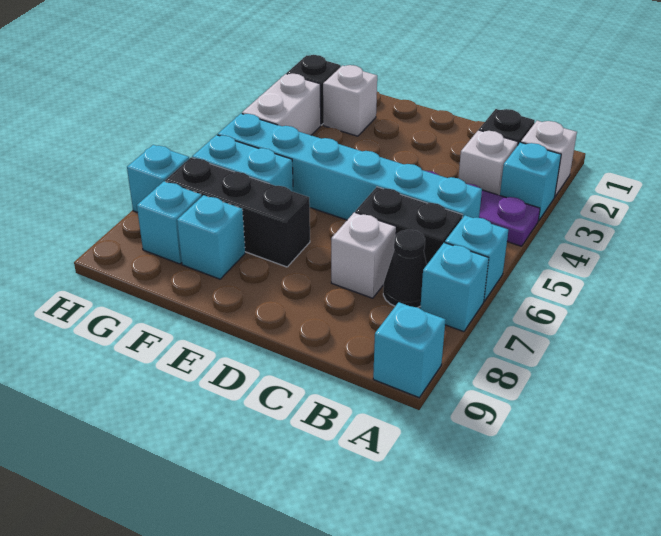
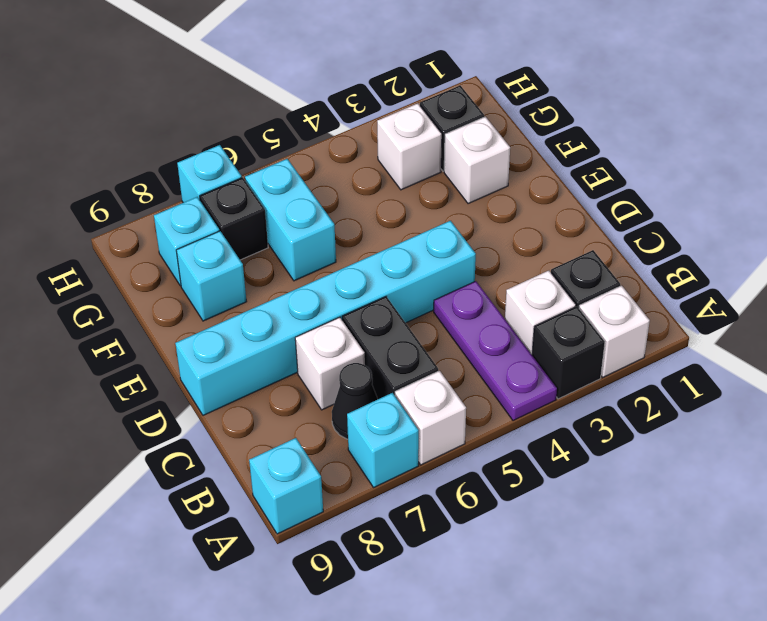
cyan 1x1 brick [500,142,561,221] -> black 1x1 brick [532,307,605,399]
cyan 1x1 brick [445,215,508,301] -> white 1x1 brick [395,371,466,465]
cyan 1x6 brick [218,114,482,220] -> cyan 1x6 brick turned to [175,221,476,415]
black 1x3 brick [165,158,310,267] -> black 1x1 brick [200,178,268,260]
white 1x2 brick [242,74,321,135] -> white 1x1 brick [377,103,442,190]

